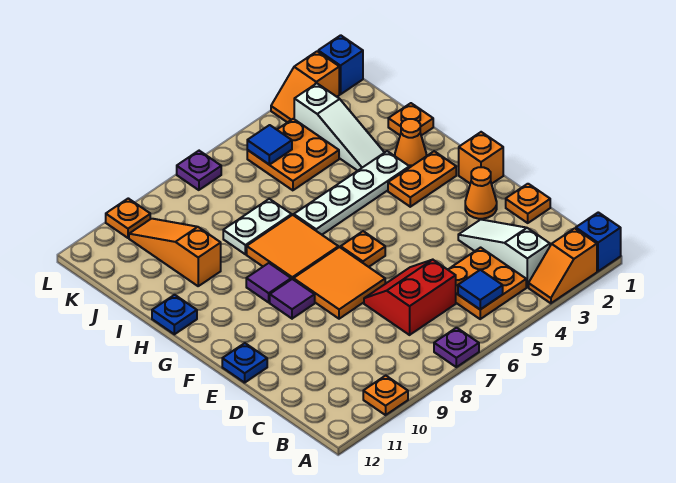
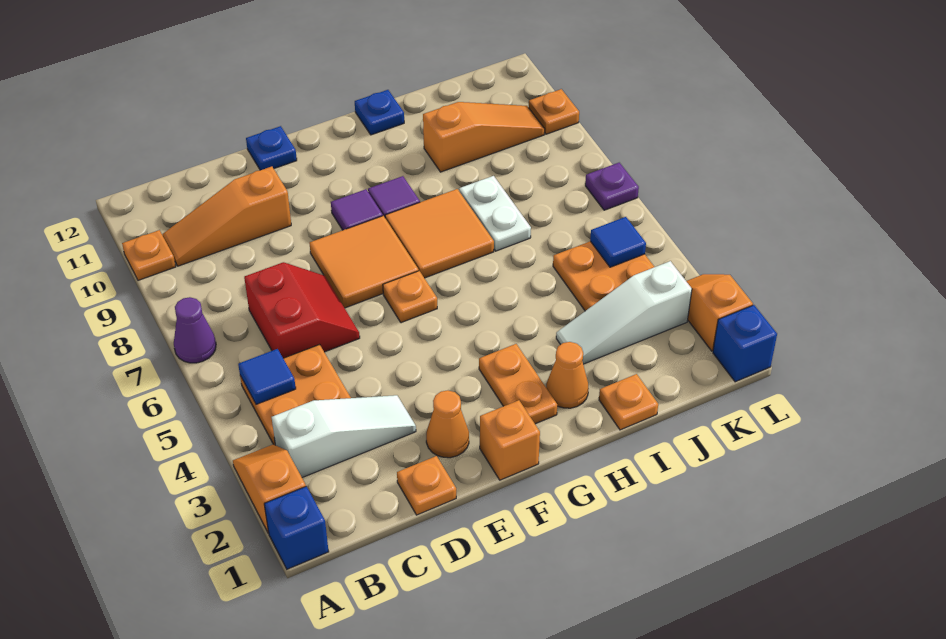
purple 1x1 plate [434,328,479,367] -> purple 1x1 cone [174,297,216,363]
none -> orange 1x3 slope [162,167,291,266]
white 1x4 plate [294,151,409,235] -> none

